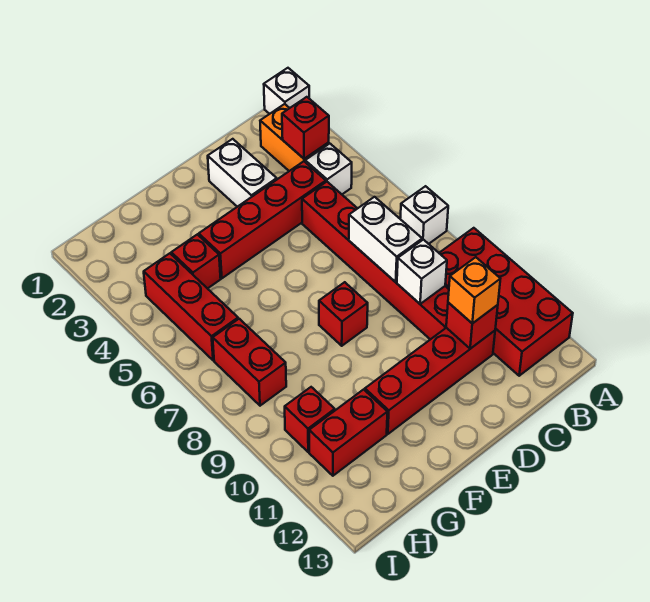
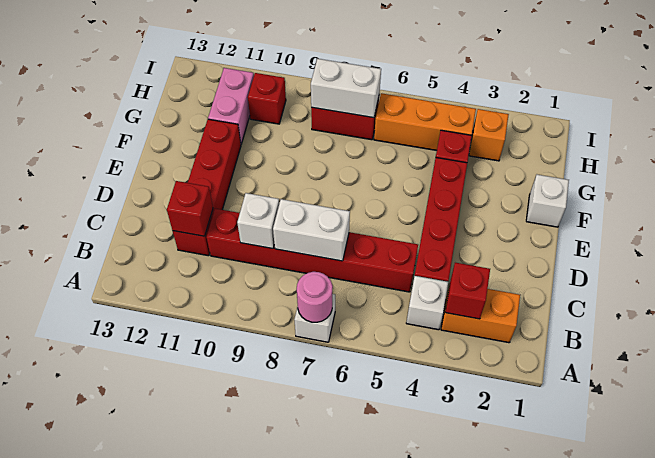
white 1x1 brick [264,68,309,114] -> white 1x1 brick moved to [526,175,569,227]
none -> pink 1x1 round brick [297,272,333,322]
red 2x4 brick [439,228,573,376] -> none
orange 1x1 brick [448,257,500,324] -> orange 1x1 brick moved to [469,109,509,161]
white 1x2 brick [208,139,277,207] -> white 1x2 brick moved to [311,59,381,118]
red 1x1 brick [319,282,368,346] -> none
red 1x2 brick [309,389,387,476] -> pink 1x2 brick [208,68,254,144]
red 1x3 brick [144,253,238,360] -> orange 1x3 brick [374,93,476,150]

